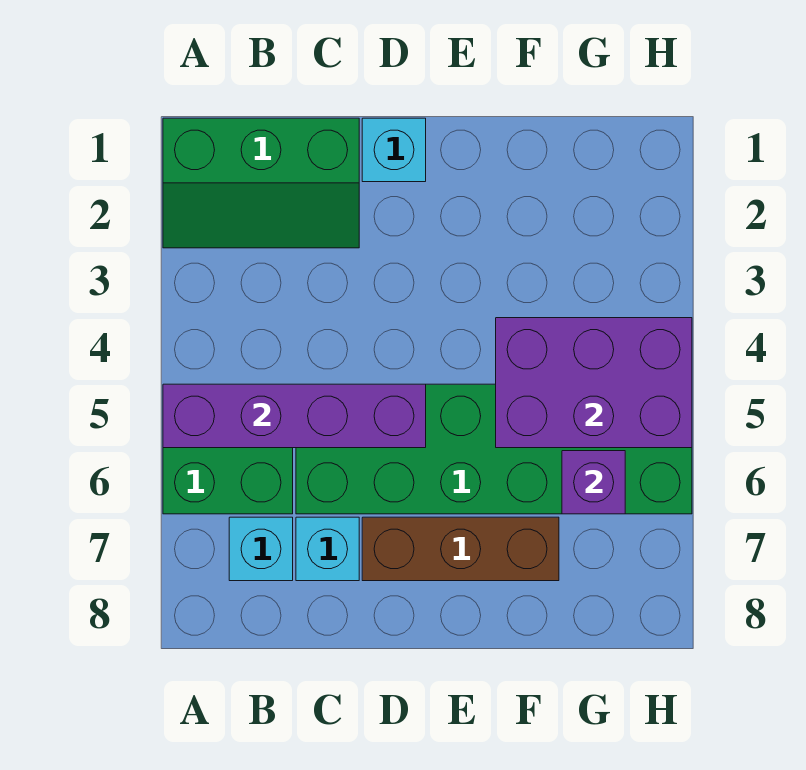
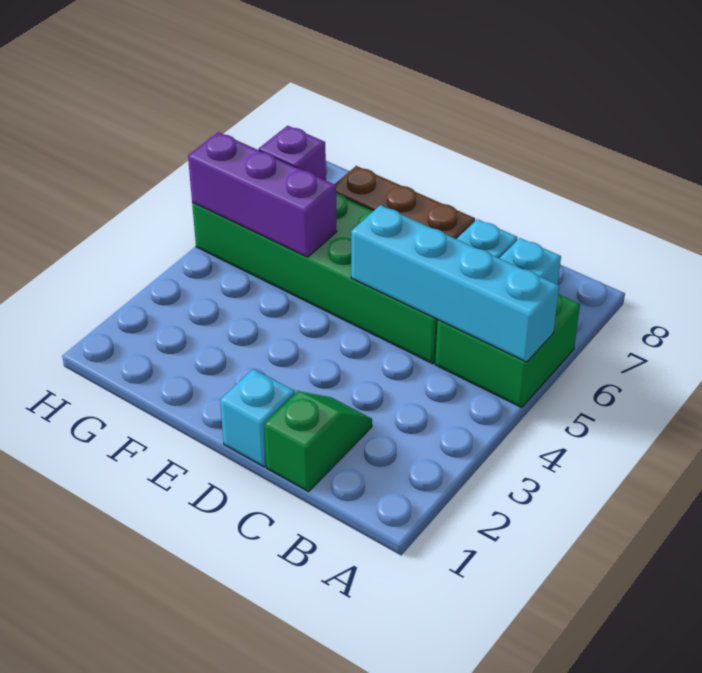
green 2x3 slope [163,118,359,248] -> green 1x2 slope [264,391,372,492]
purple 1x4 brick [163,384,426,448] -> cyan 1x4 brick [351,205,559,362]
purple 2x3 brick [496,318,692,448] -> purple 1x3 brick [188,132,337,257]

